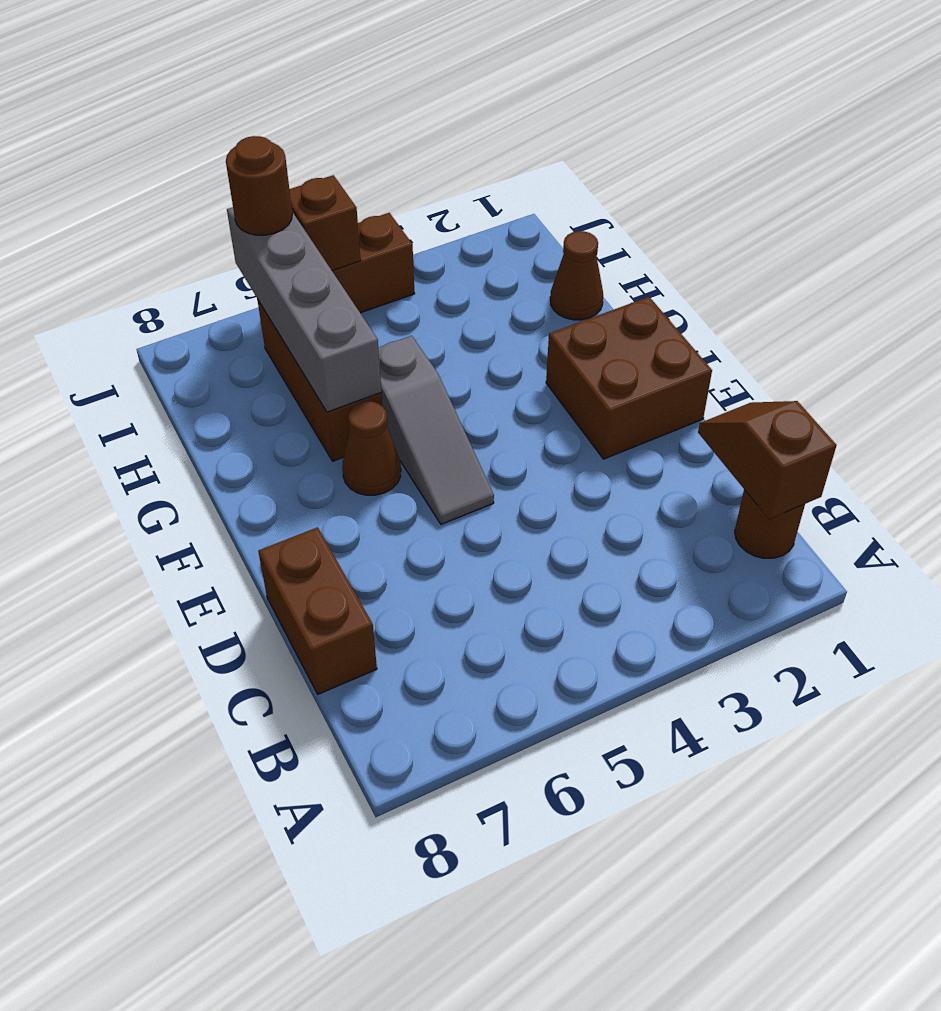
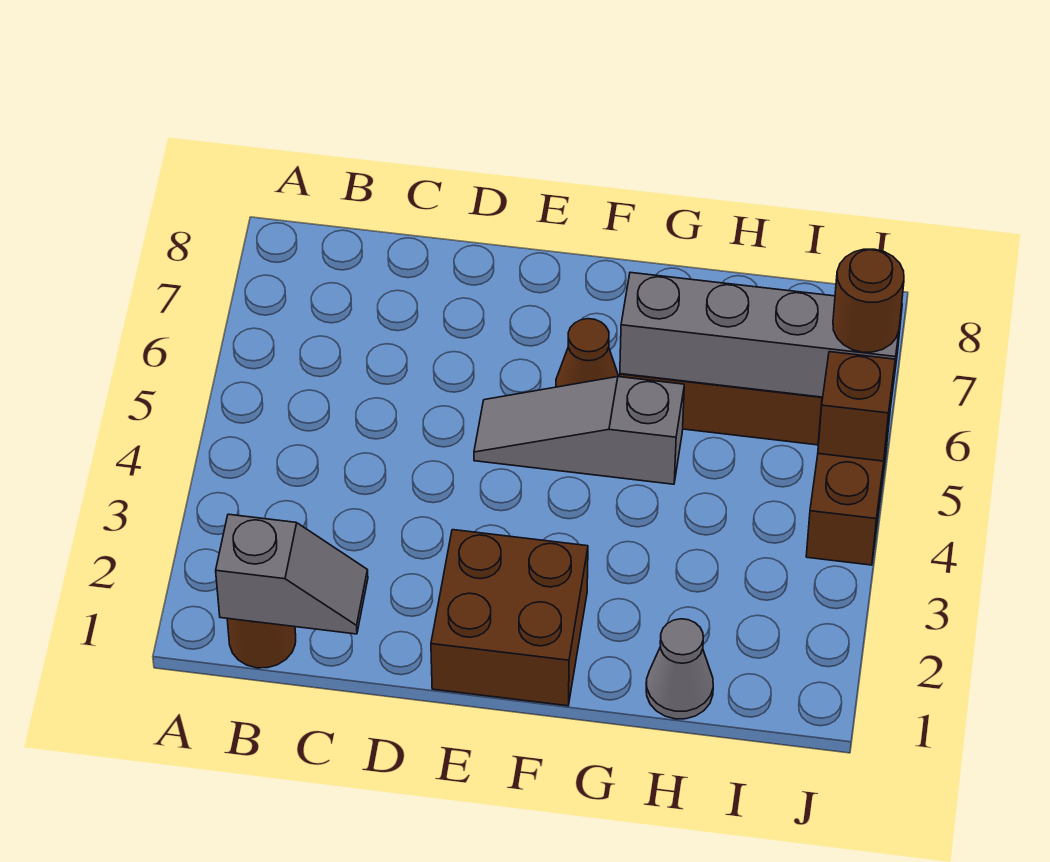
brown 1x2 slope [698,401,837,519] -> grey 1x2 slope [216,514,368,634]
brown 1x2 brick [258,527,377,694] -> none
brown 1x1 cone [550,231,603,320] -> grey 1x1 cone [646,619,713,719]

